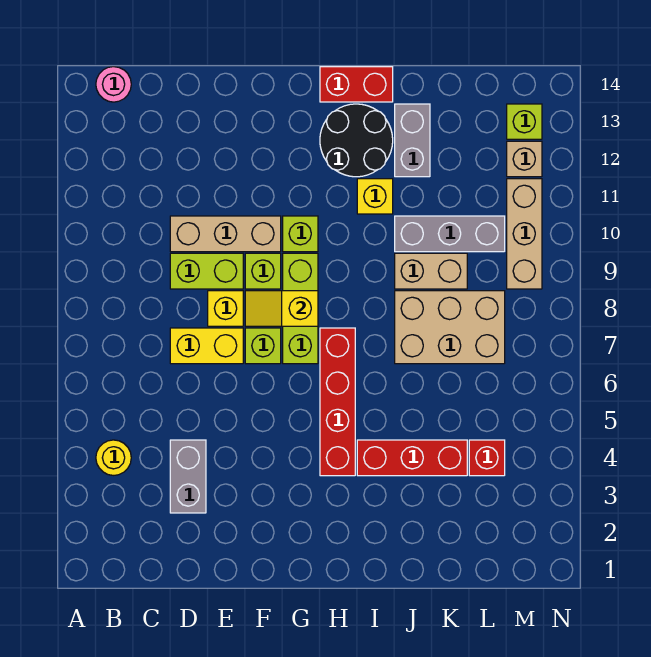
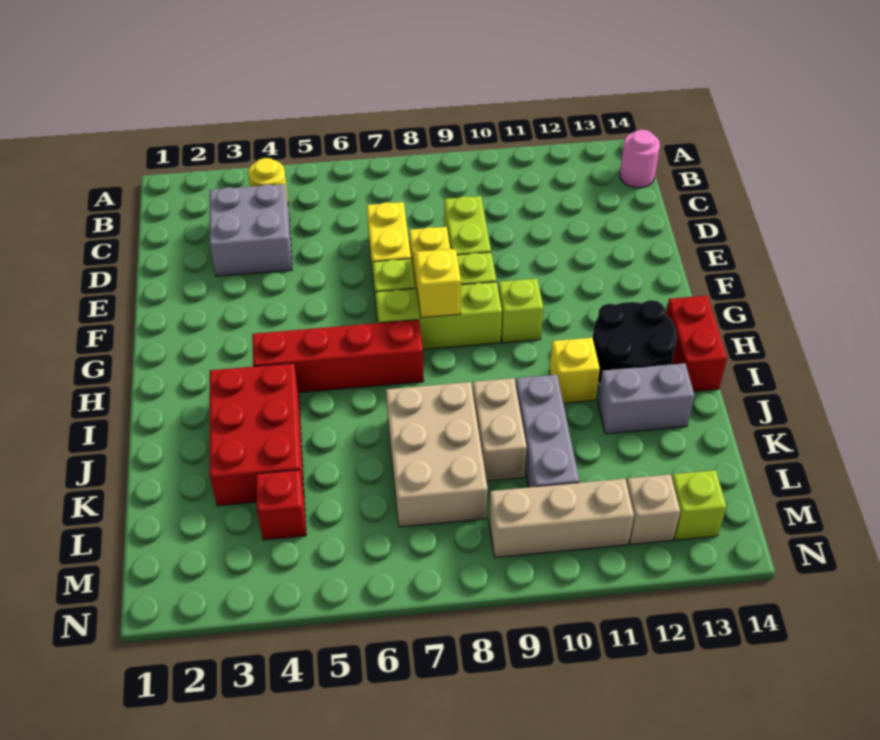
grey 1x2 brick [170,440,206,513] -> grey 2x2 brick [210,184,292,276]
tan 1x3 brick [170,216,281,252] -> none
red 1x3 brick [357,440,467,476] -> red 2x3 brick [210,363,304,506]

